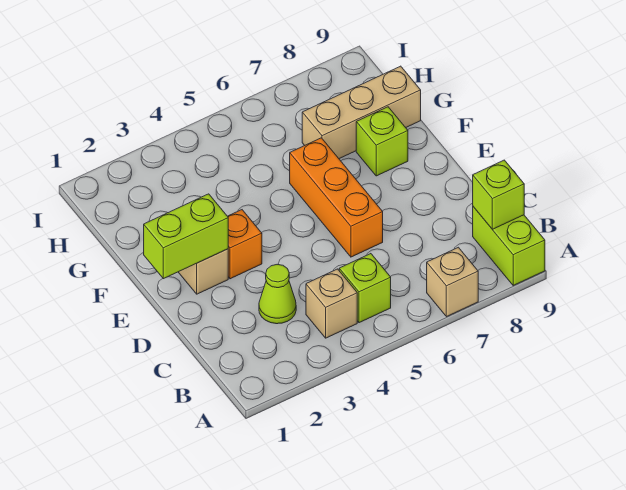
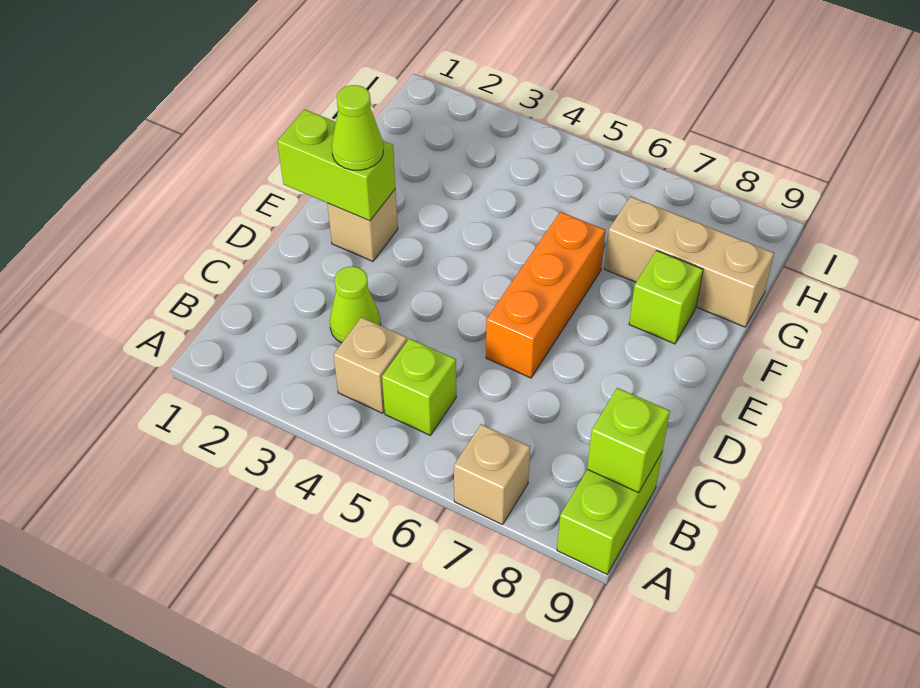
none -> lime 1x1 cone [332,85,383,170]
orange 1x1 brick [228,210,262,279] -> none

